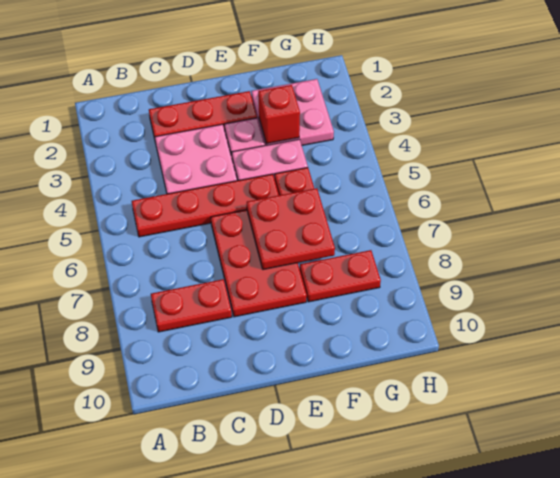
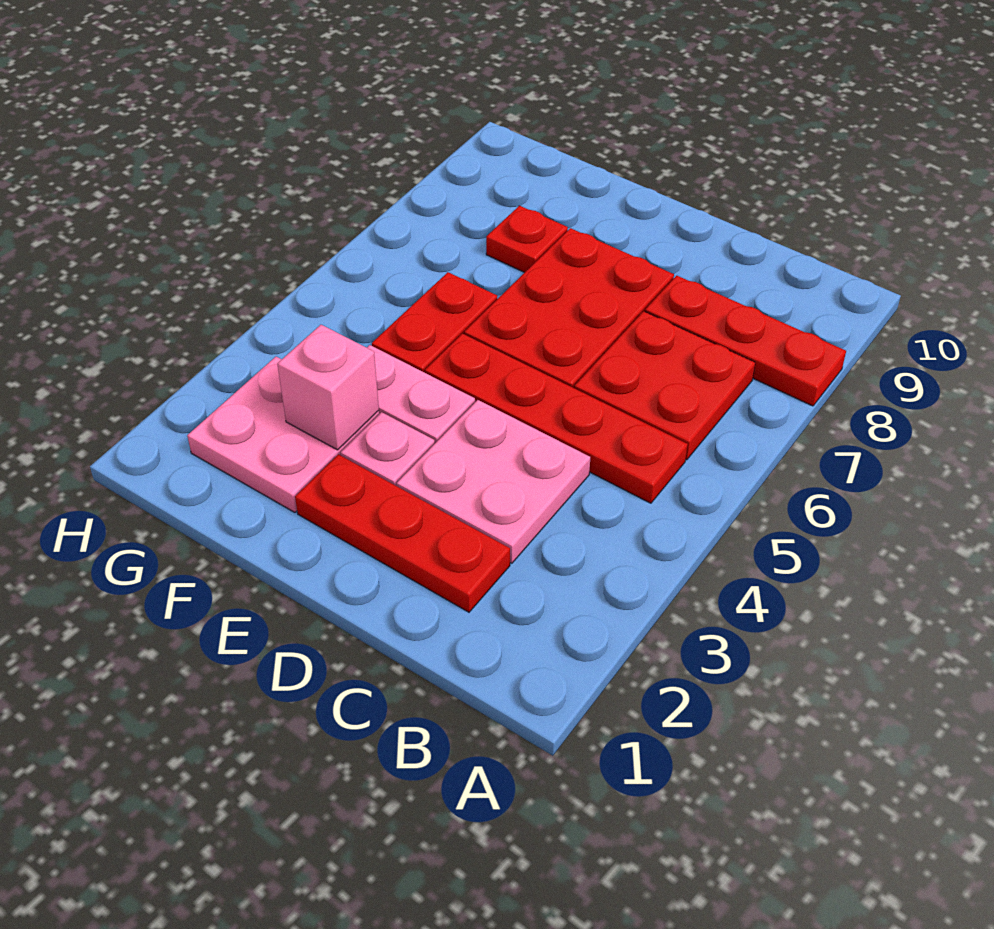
red 1x2 plate [151,279,232,332] -> red 1x3 plate [645,276,846,406]
red 2x2 plate [247,188,335,270] -> red 2x2 plate moved to [574,311,755,460]
red 1x1 brick [258,85,300,144] -> pink 1x1 brick [277,325,379,450]
red 1x2 plate [300,250,381,302] -> red 1x1 plate [486,206,568,273]

